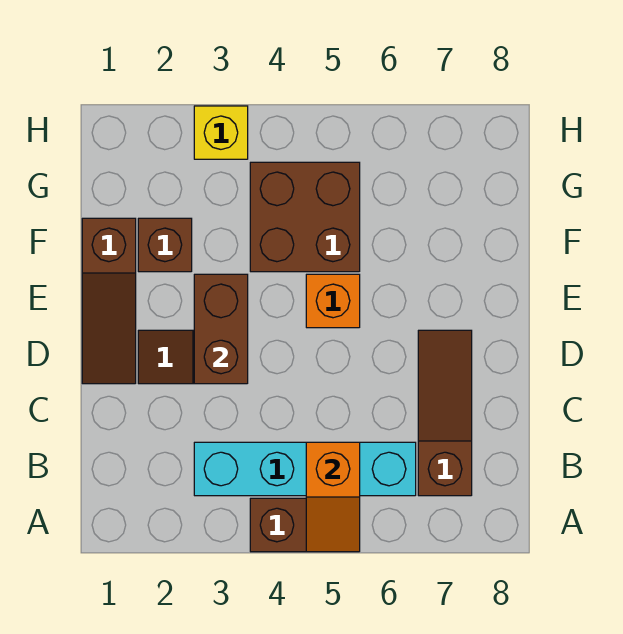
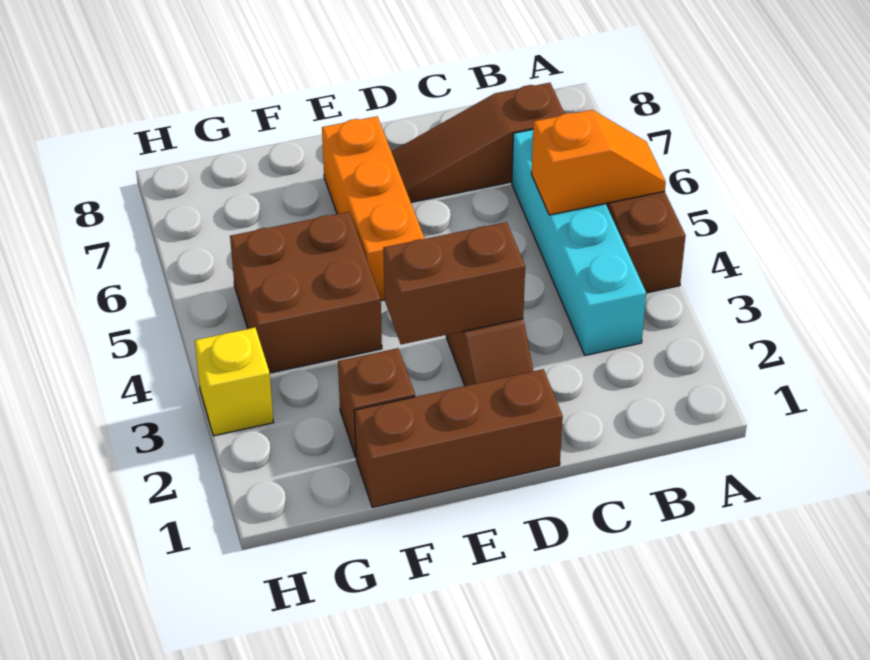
brown 1x3 slope [82,218,136,384] -> brown 1x3 brick [354,369,563,507]
orange 1x1 brick [306,274,360,328] -> orange 1x3 brick [322,116,425,301]

